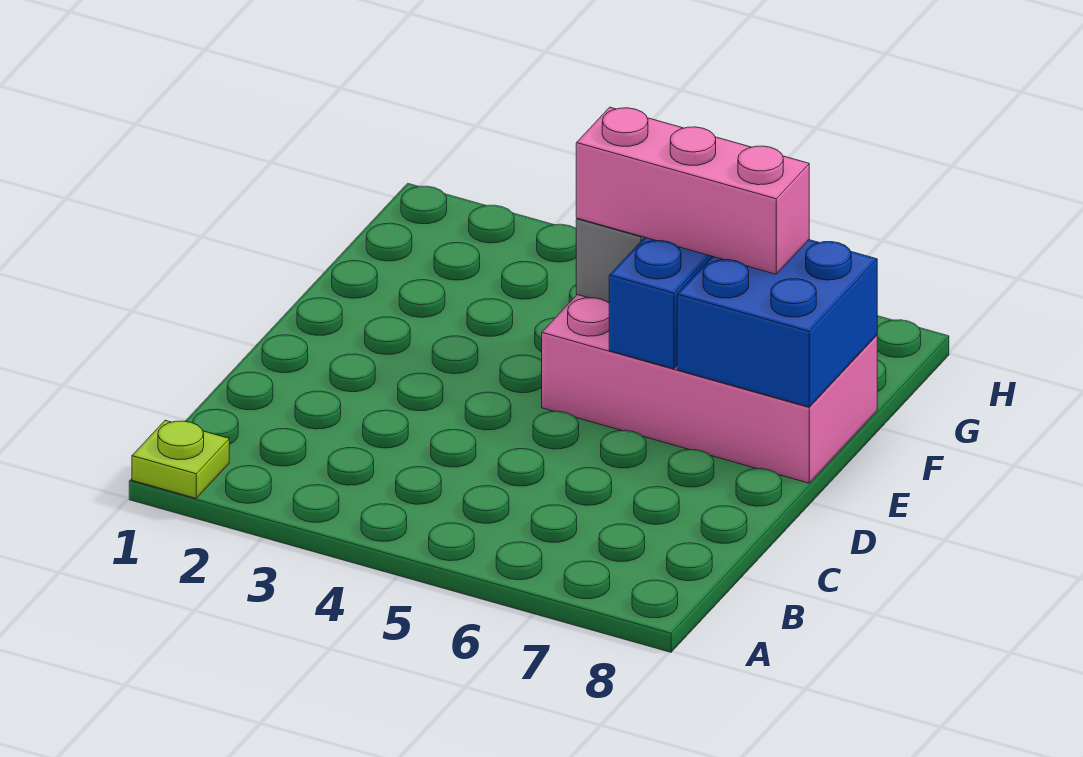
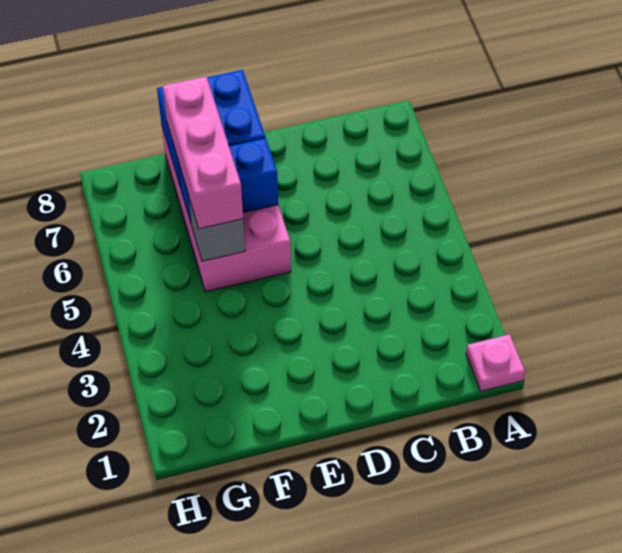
lime 1x1 plate [132,420,229,498] -> pink 1x1 plate [466,334,525,391]

